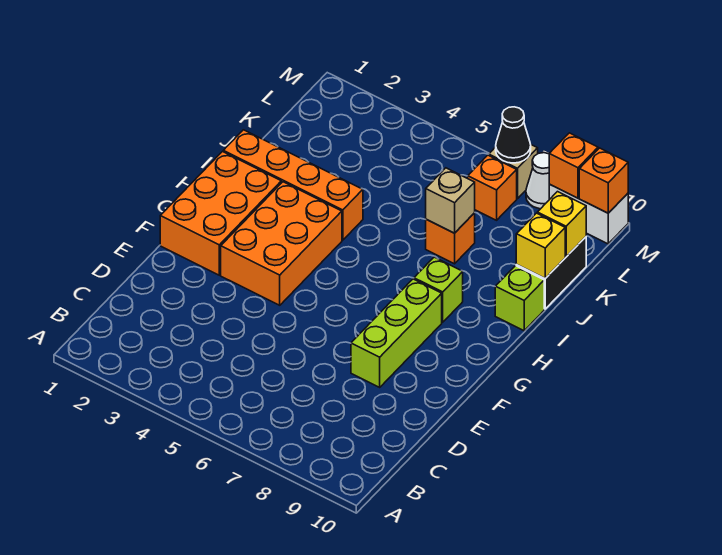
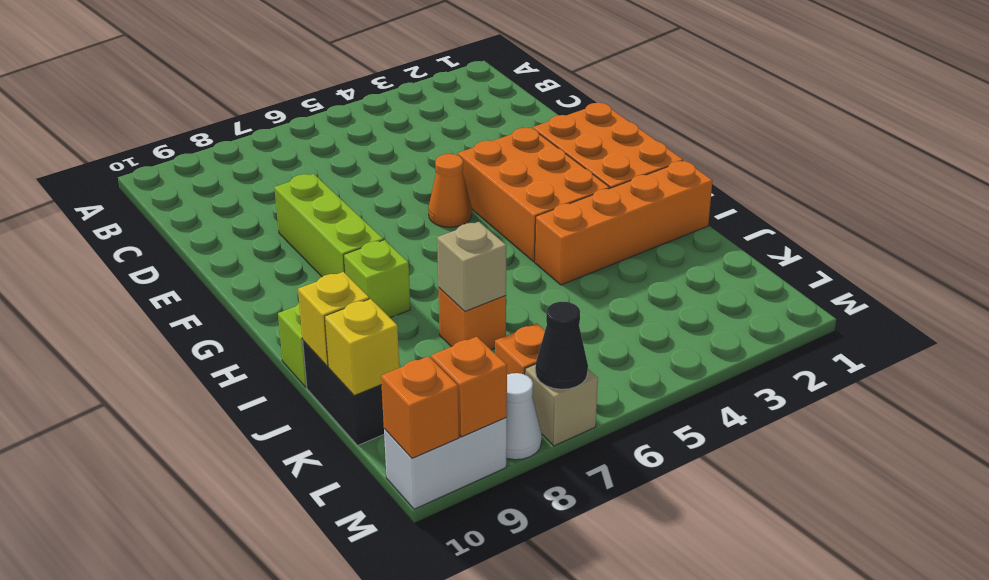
none -> orange 1x1 cone [429,154,472,227]

